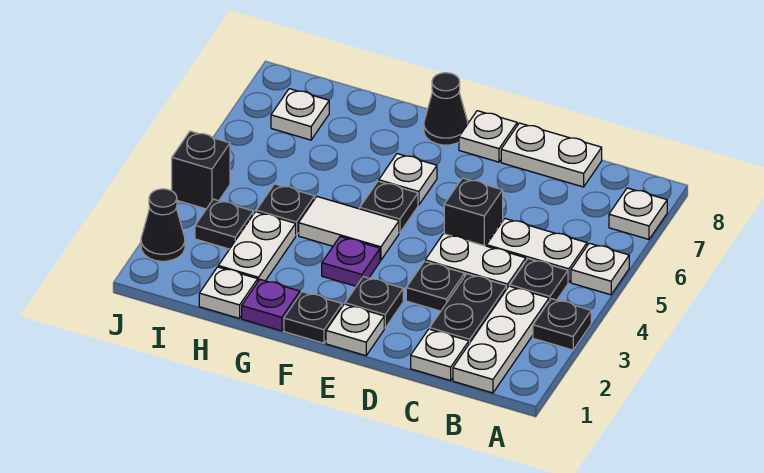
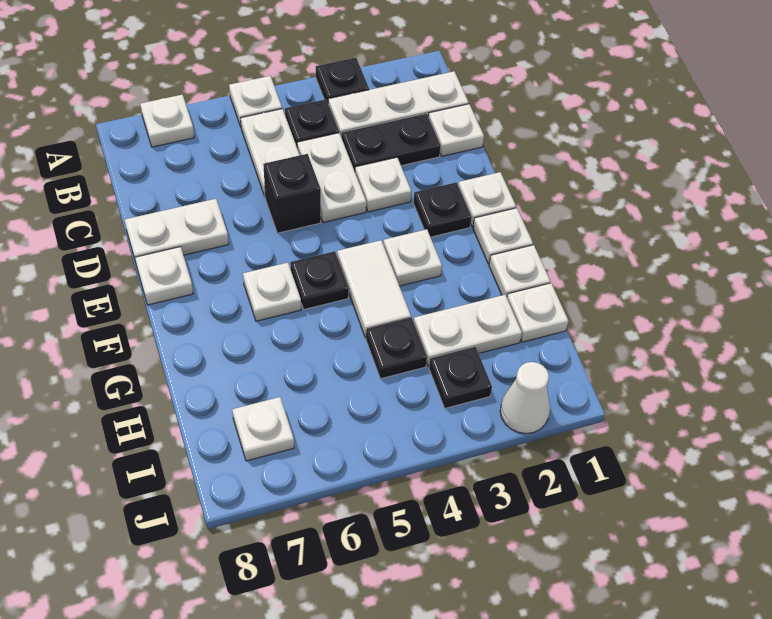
white 1x2 plate [501,123,602,187] -> white 1x2 plate turned to [125,199,229,266]
black 1x1 plate [406,261,465,311] -> white 1x1 plate [355,157,411,212]
black 1x1 plate [284,292,342,343] -> white 1x1 plate [473,208,533,264]
purple 1x1 plate [322,237,380,286] -> white 1x1 plate [383,229,442,286]
black 1x1 cone [424,73,468,145] -> none
purple 1x1 plate [242,280,300,331] -> white 1x1 plate [489,245,550,297]
black 1x1 cone [141,189,185,261] -> white 1x1 cone [500,362,550,434]
black 1x1 brick [172,131,230,209] -> none

